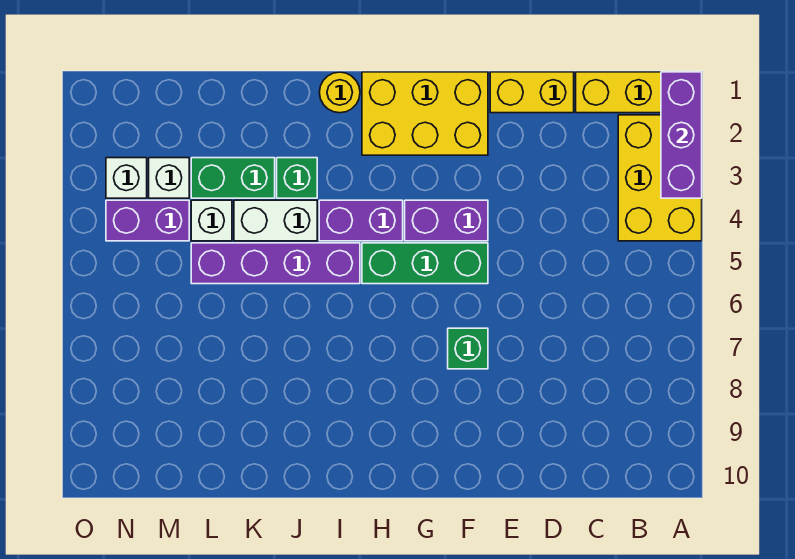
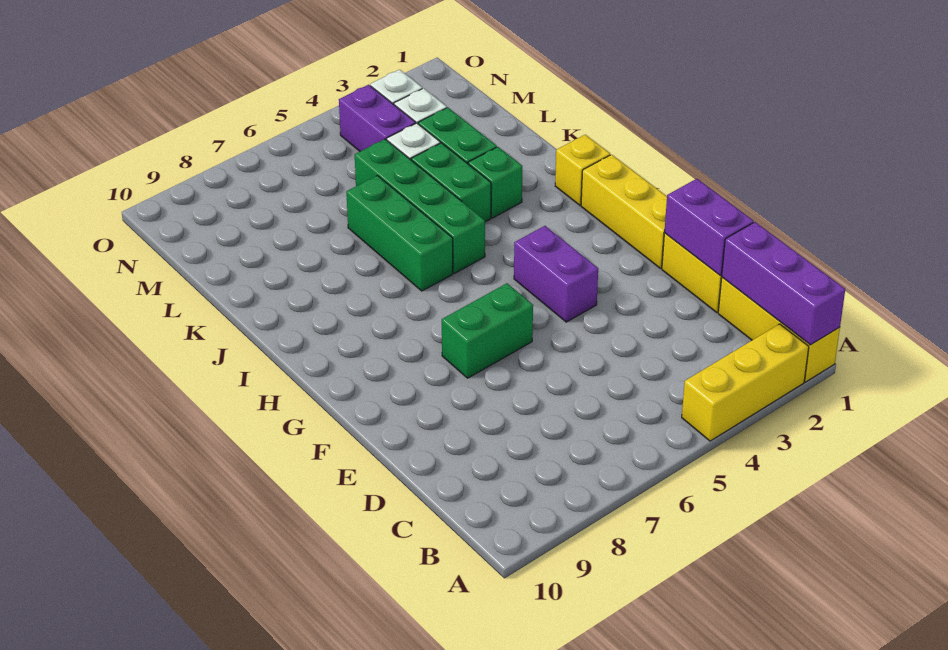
purple 1x3 brick [661,72,702,198] -> purple 1x3 brick turned to [722,222,845,345]
yellow 2x3 brick [618,115,702,241] -> yellow 1x3 brick [682,324,809,441]
yellow 2x3 brick [362,72,488,155] -> yellow 1x3 brick [581,155,667,268]
green 1x3 brick [362,243,488,284] -> green 1x3 brick moved to [346,176,453,291]
green 1x1 brick [448,328,488,369] -> green 1x2 brick [442,283,533,378]
purple 1x2 brick [319,200,403,241] -> purple 1x2 brick moved to [665,179,754,276]
yellow 1x1 round brick [319,72,360,113] -> yellow 1x1 brick [555,135,610,205]
purple 1x4 brick [191,243,360,284] -> green 1x4 brick [355,139,485,273]
white 1x2 brick [234,200,317,241] -> green 1x2 brick [411,143,491,222]

